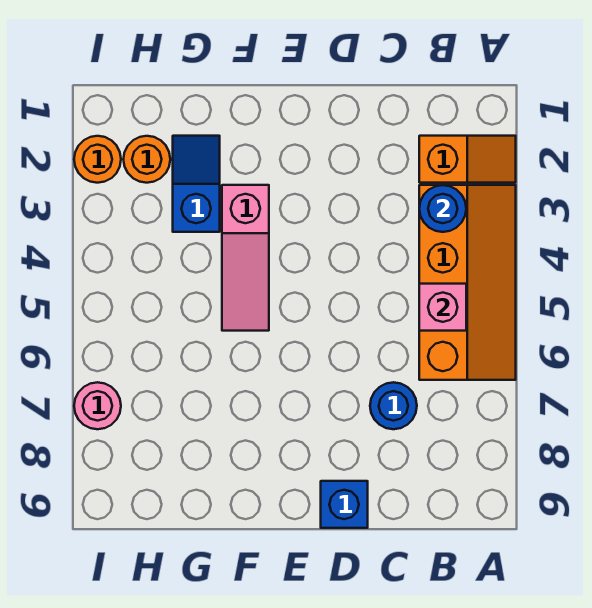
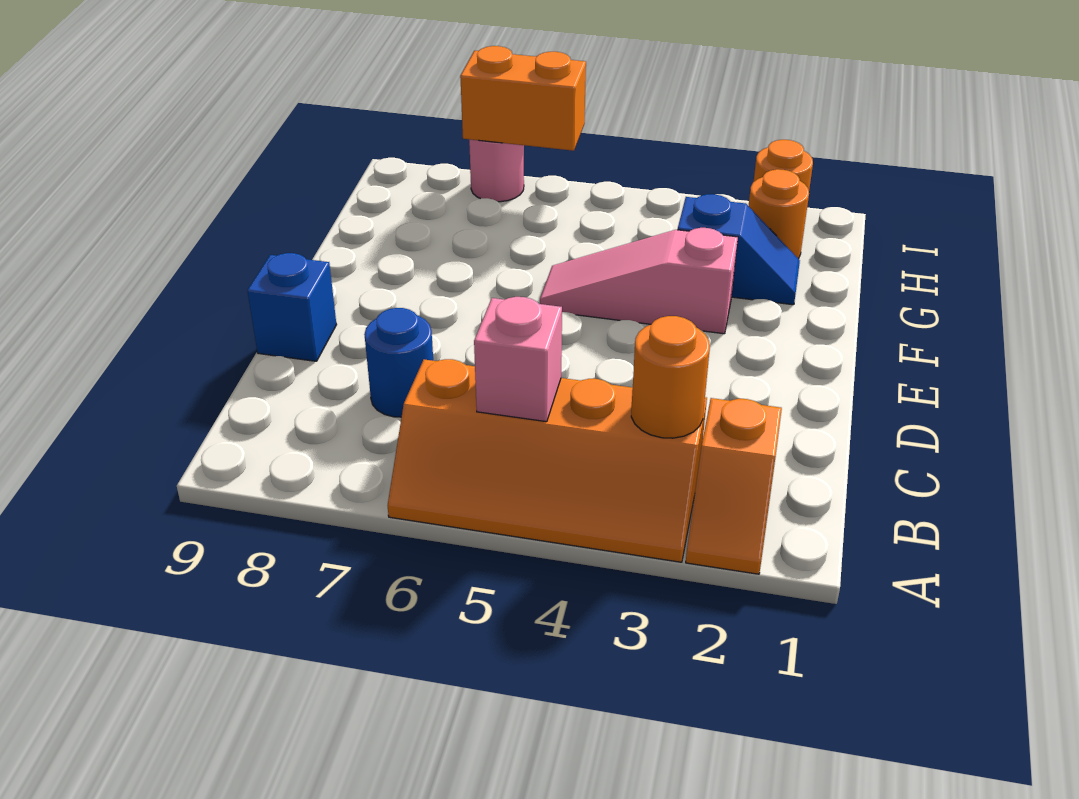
blue 1x1 round brick [419,185,466,232] -> orange 1x1 round brick [631,316,710,438]
none -> orange 1x2 brick [460,46,586,151]

